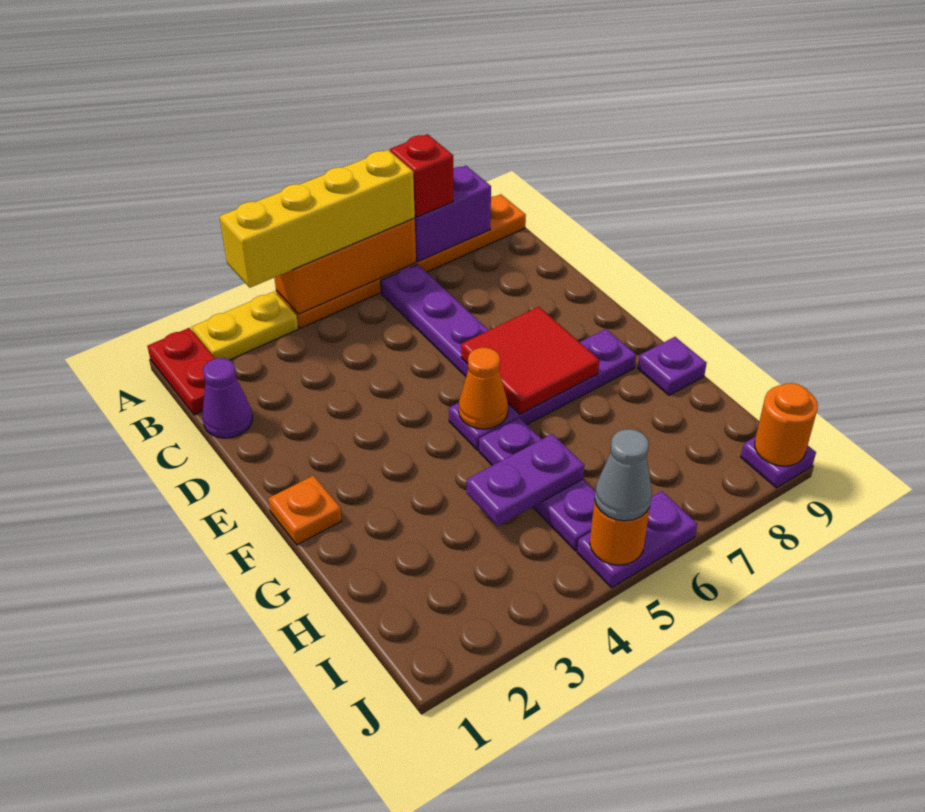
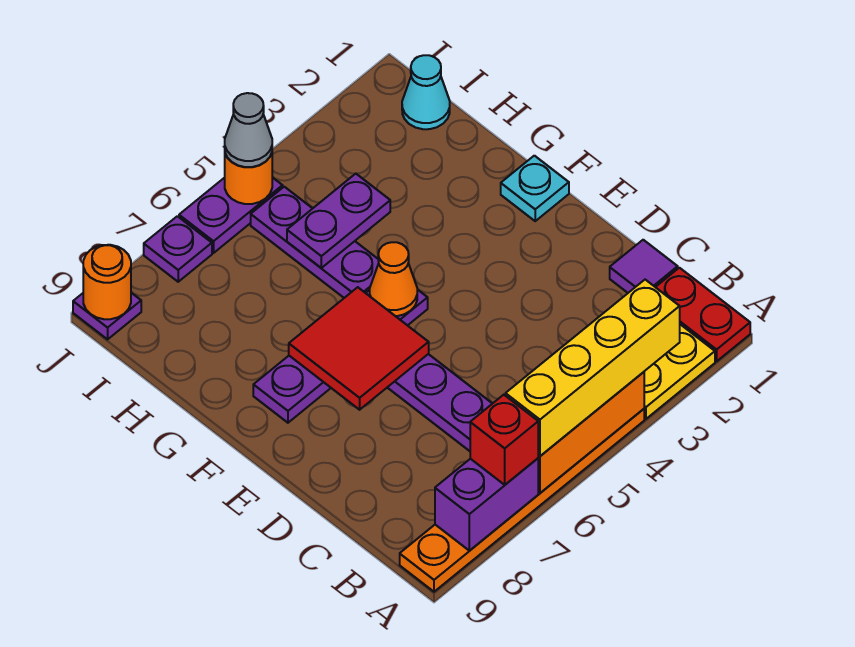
purple 1x1 cone [203,358,252,438] -> purple 1x1 tile [610,240,678,293]
orange 1x1 plate [268,476,342,545] -> cyan 1x1 plate [501,156,569,221]
purple 1x1 plate [638,337,707,395] -> purple 1x1 plate moved to [144,216,212,282]
none -> cyan 1x1 cone [402,55,450,129]

